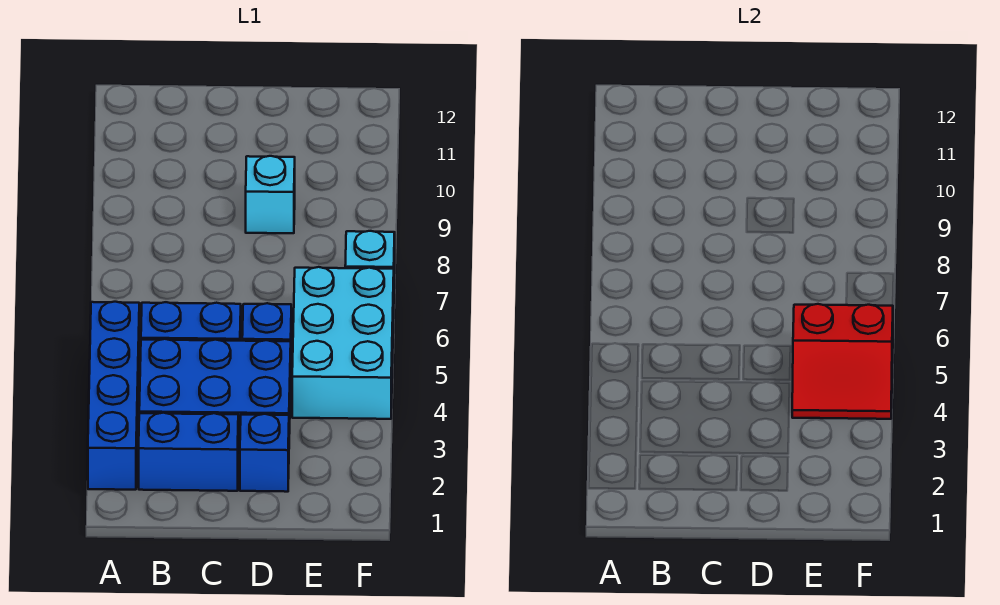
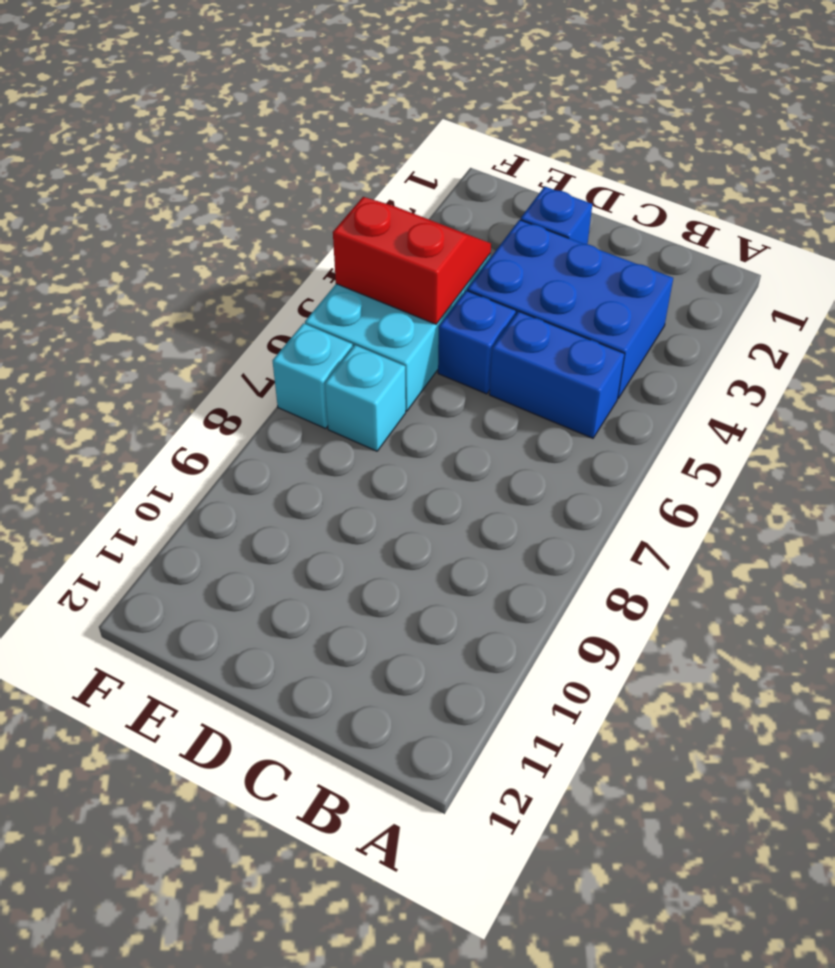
blue 1x4 brick [88,302,139,490] -> none
blue 1x2 brick [139,413,238,491] -> none
cyan 1x1 brick [246,156,295,233] -> cyan 1x1 brick moved to [325,345,406,451]

